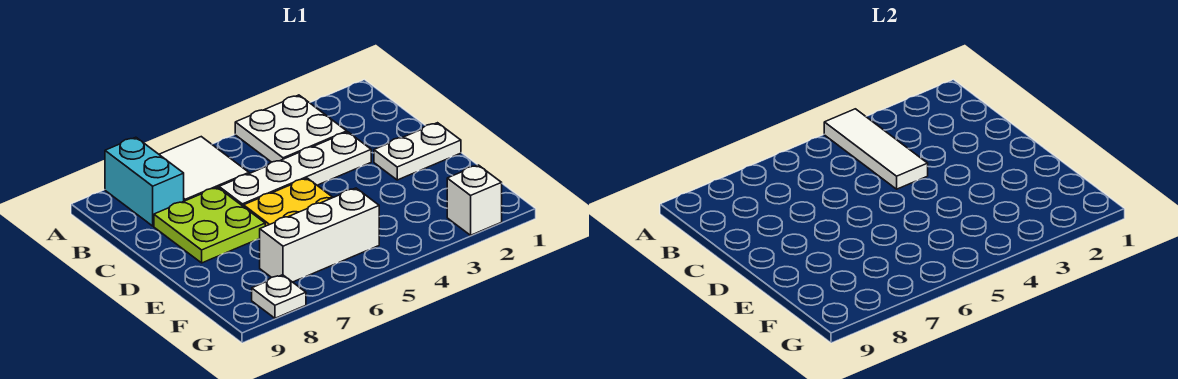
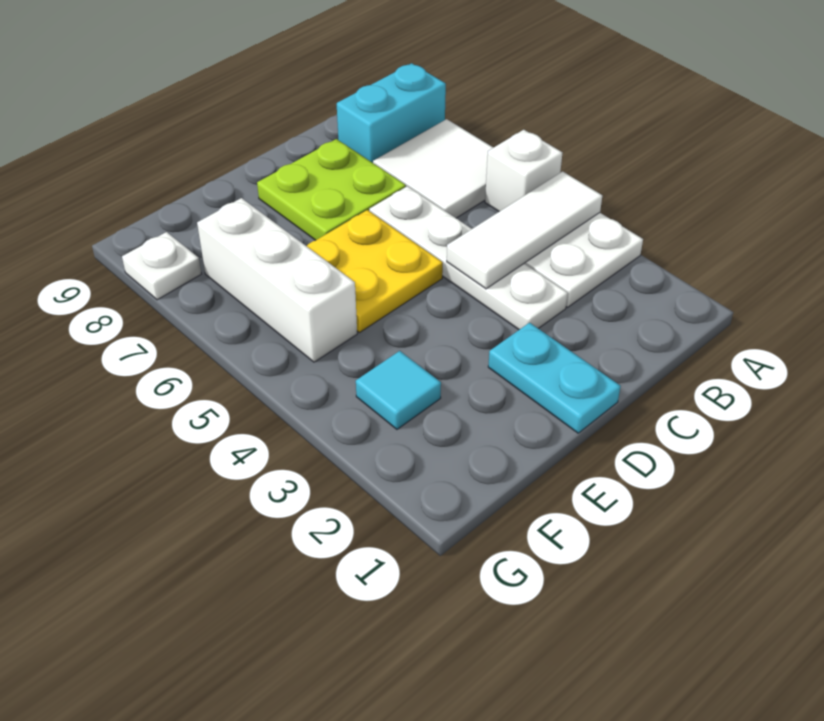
white 1x2 plate [374,123,461,180] -> cyan 1x2 plate [488,323,621,433]
none -> cyan 1x1 tile [356,351,441,429]
white 1x1 brick [447,165,502,235] -> white 1x1 brick moved to [485,130,562,211]

